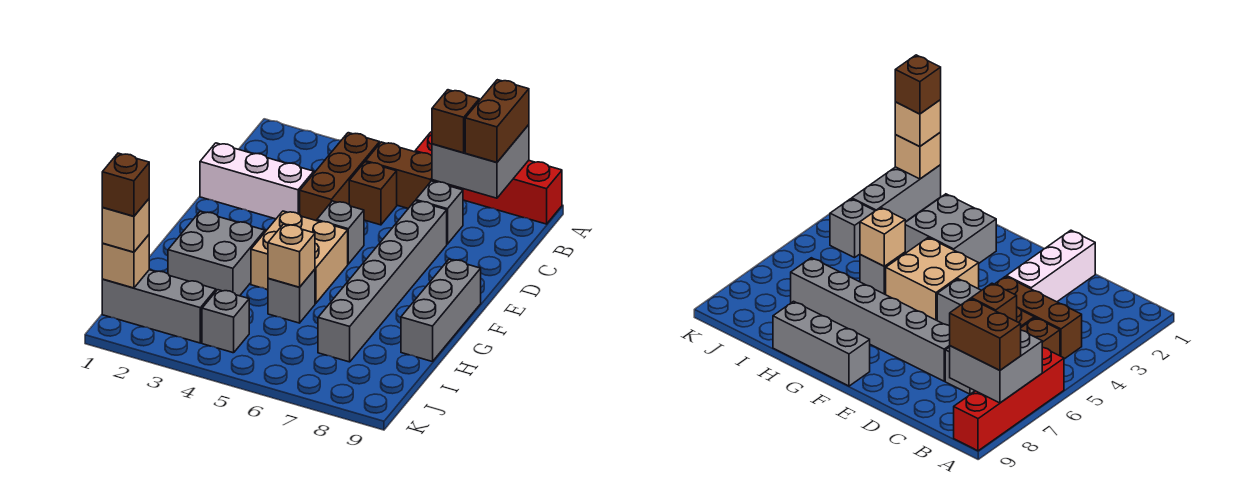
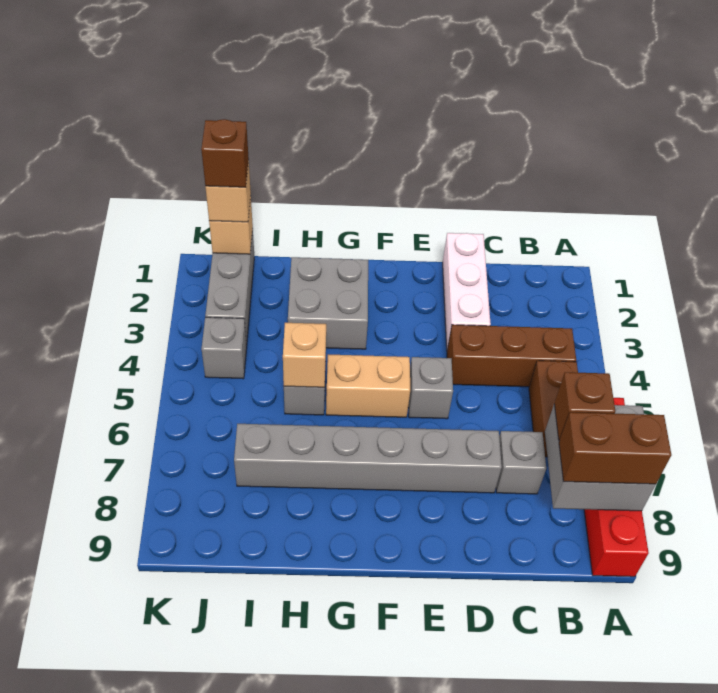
brown 1x1 brick [349,162,397,225] -> none
tan 2x2 brick [251,211,348,303] -> tan 1x2 brick [326,354,410,417]
grey 1x3 brick [401,259,481,362] -> none

